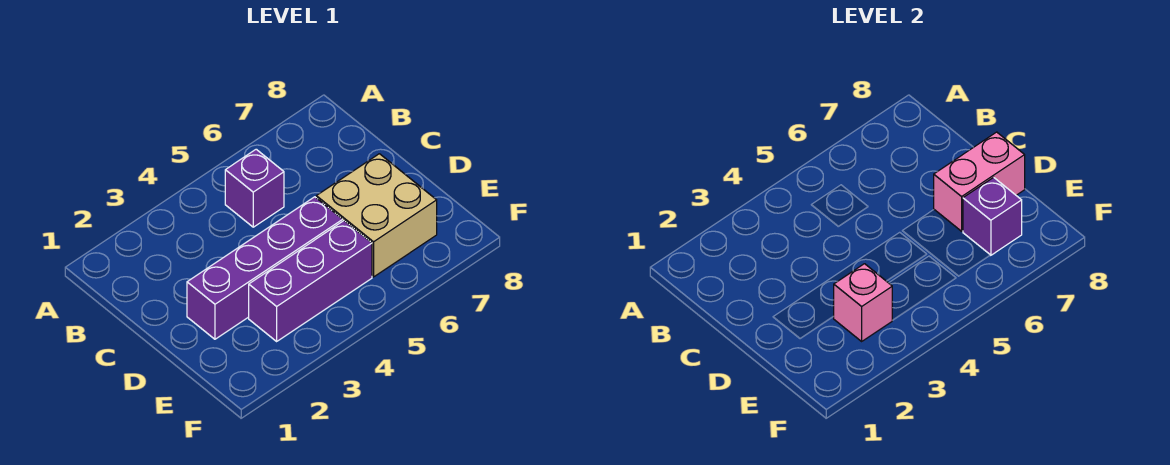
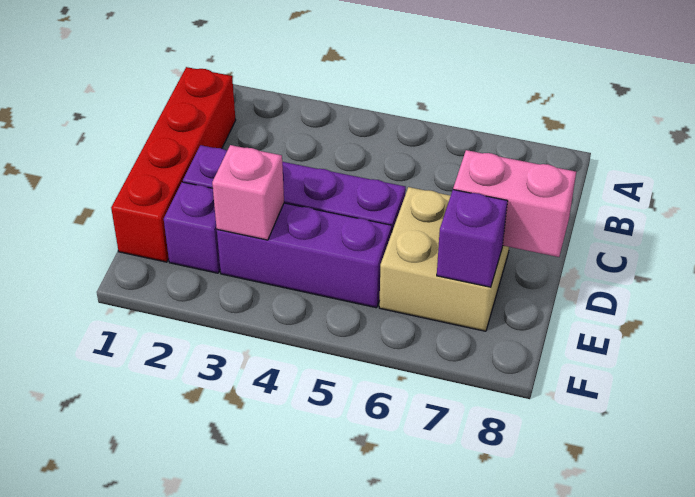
none -> red 1x4 brick [111,67,236,262]
purple 1x1 brick [225,149,284,227] -> purple 1x1 brick moved to [164,182,220,273]

